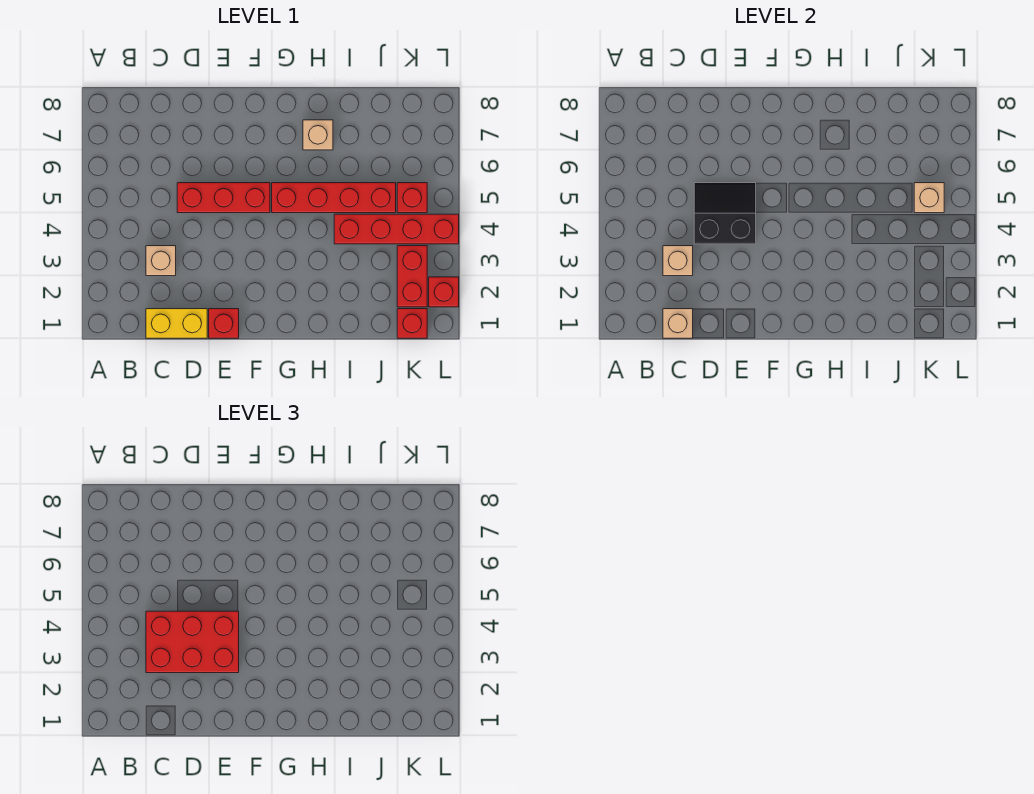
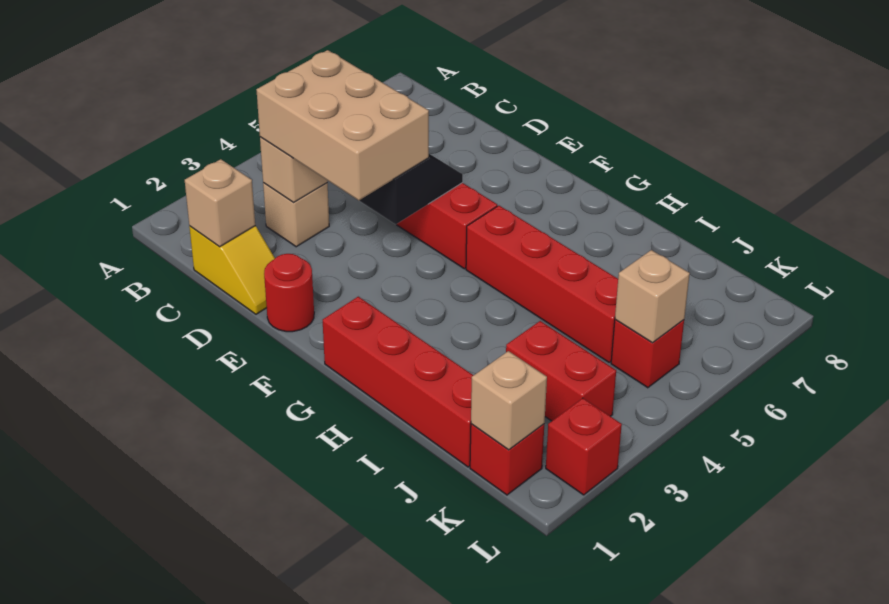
yellow 1x2 brick [146,309,207,338] -> yellow 1x2 slope [189,226,275,314]
red 2x3 brick [146,611,239,673] -> tan 2x3 brick [256,50,429,200]
red 1x1 brick [209,309,239,338] -> red 1x1 round brick [264,254,314,332]
tan 1x1 brick [303,120,333,150] -> tan 1x1 brick moved to [471,351,547,450]
red 1x4 brick [334,214,459,244] -> red 1x4 brick moved to [323,297,473,467]
red 1x2 brick [397,246,427,307] -> red 1x2 brick turned to [506,321,616,421]

